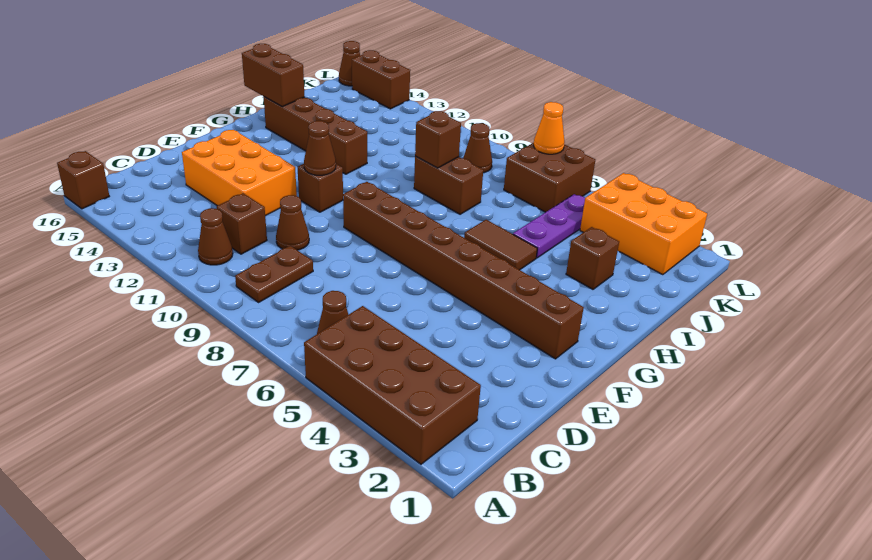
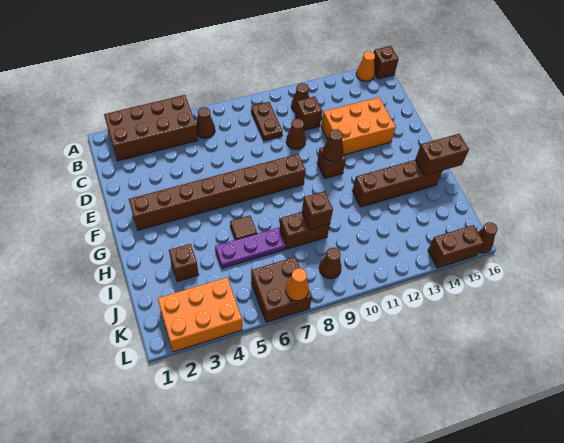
none -> orange 1x1 cone [356,51,375,81]
brown 1x2 tile [464,220,537,270] -> brown 1x1 tile [230,216,257,240]
purple 1x3 plate [513,194,585,258] -> purple 1x3 plate turned to [215,228,286,268]

